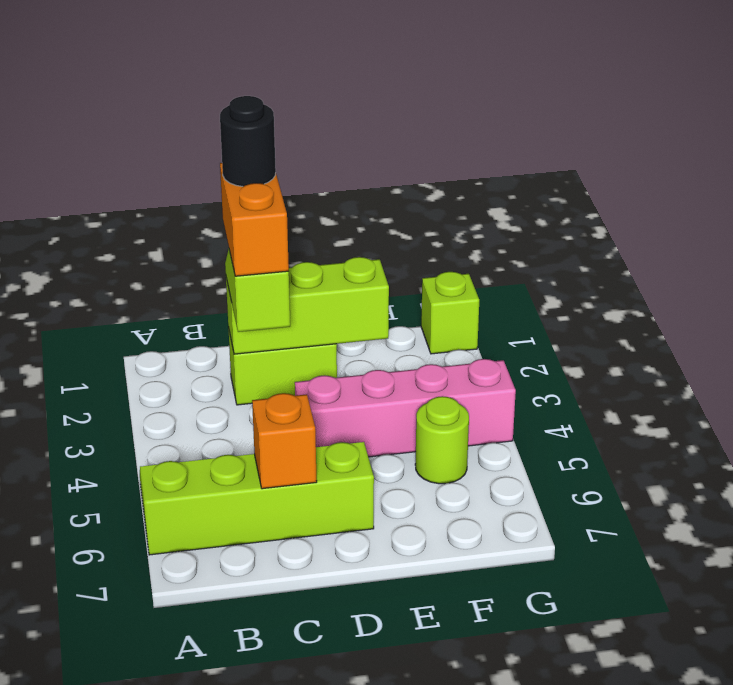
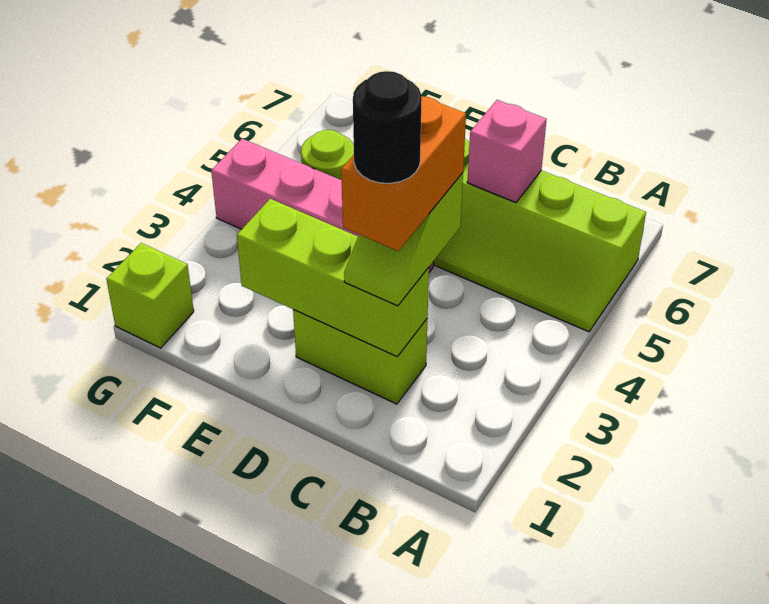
orange 1x1 brick [252,393,317,489] -> pink 1x1 brick [467,100,547,203]

